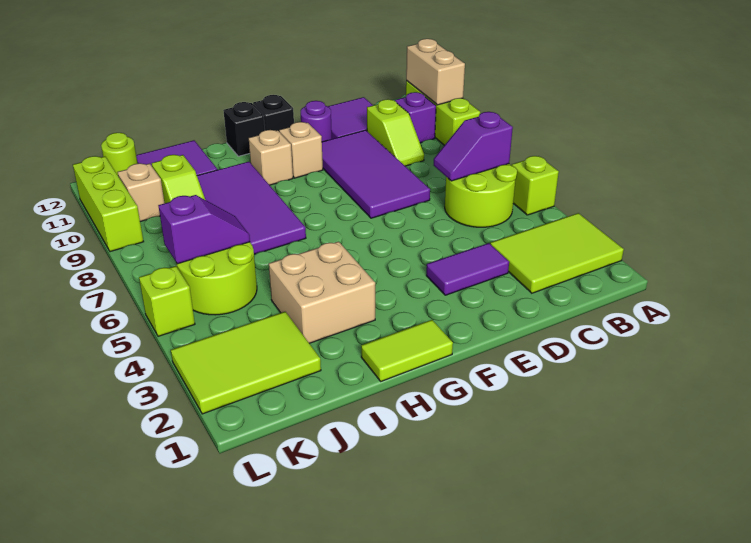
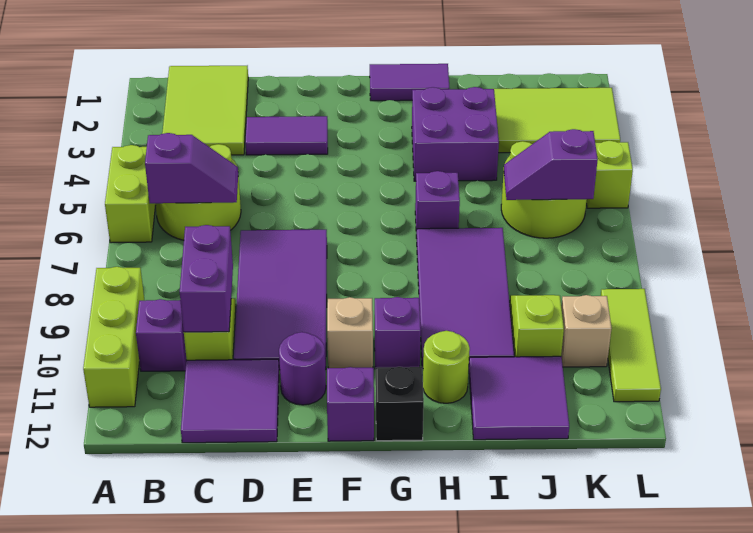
lime 2x3 tile [490,213,624,293] -> lime 2x3 tile turned to [162,66,248,155]
lime 1x1 brick [512,156,559,215] -> lime 1x2 brick [105,145,156,243]
tan 1x2 brick [406,39,465,105] -> none
none -> purple 1x2 brick [180,225,233,332]
black 1x1 brick [253,95,294,131] -> purple 1x1 brick [327,367,374,441]
lime 1x2 tile [361,320,453,381] -> purple 1x2 tile [370,64,449,101]
tan 1x1 brick [249,130,293,185] -> purple 1x1 brick [375,297,421,369]
tan 2x2 brick [269,241,375,343] -> purple 2x2 brick [412,87,499,181]
none -> purple 1x1 brick [415,171,460,238]
lime 1x1 round brick [101,133,138,175] -> lime 1x1 round brick moved to [423,331,470,403]
lime 1x3 brick [73,156,144,252] -> lime 1x3 tile [601,289,661,402]

